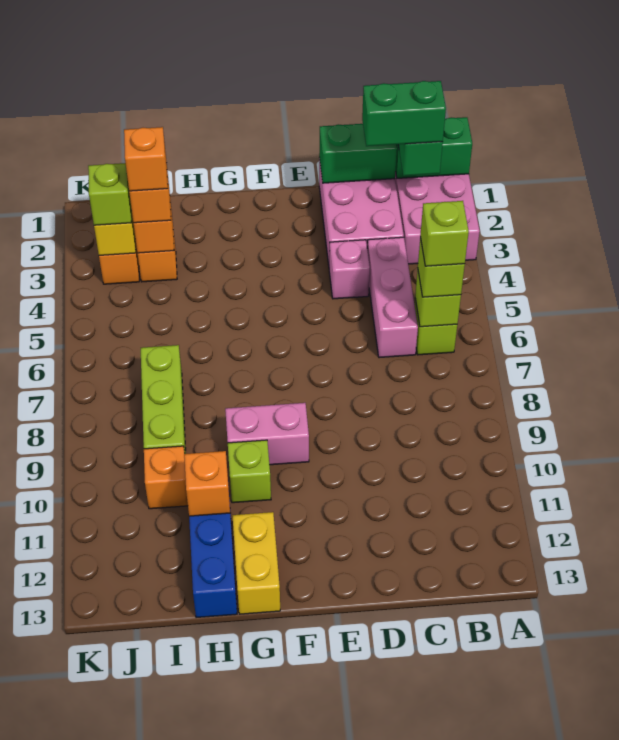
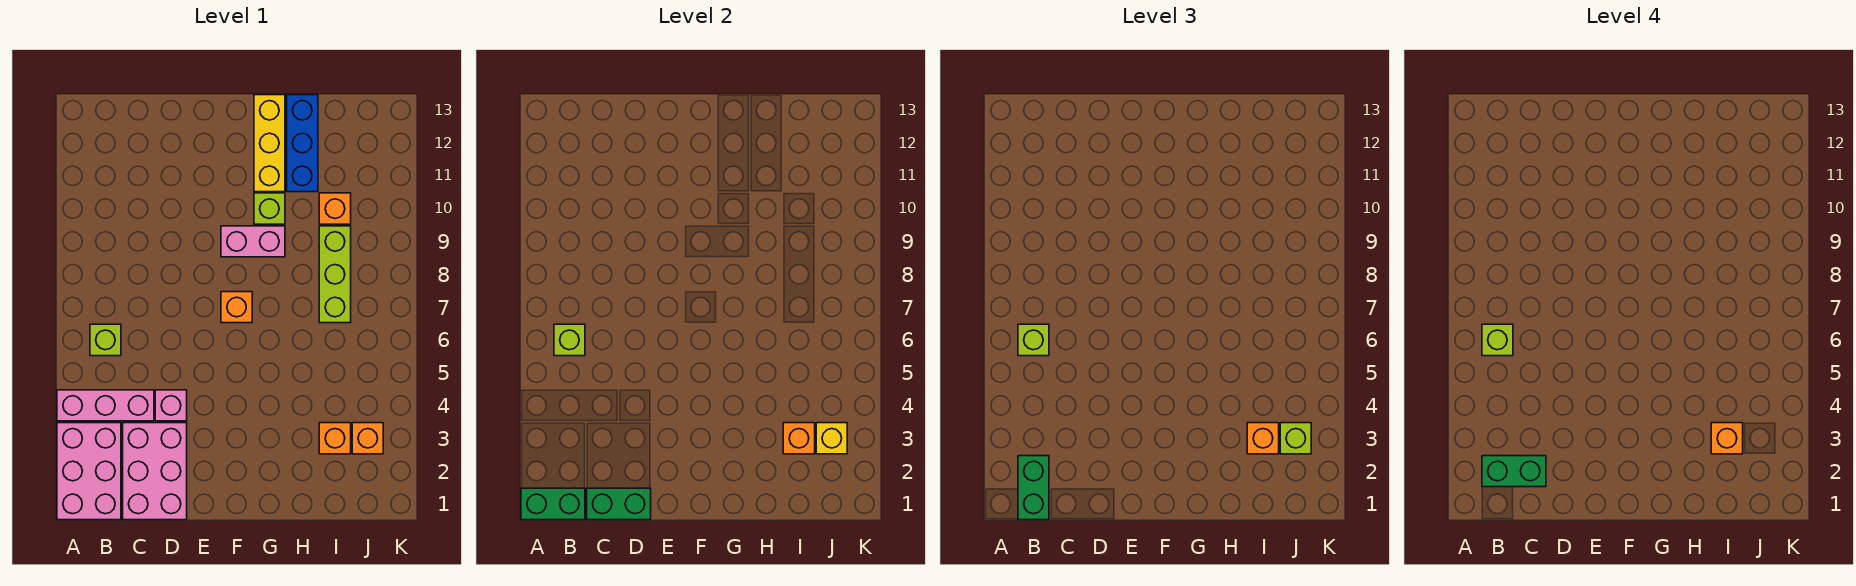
pink 1x3 brick [367,237,418,358] -> pink 1x3 brick turned to [57,390,154,421]
yellow 1x2 brick [232,512,280,614] -> yellow 1x3 brick [254,95,285,192]
orange 1x1 brick [184,451,230,516] -> orange 1x1 brick moved to [221,292,252,323]

